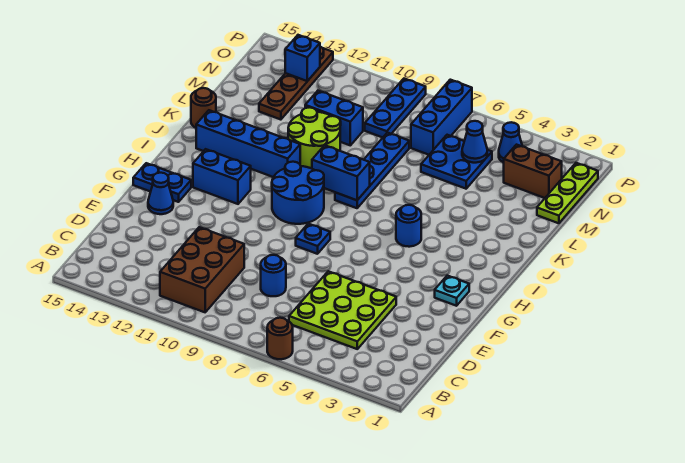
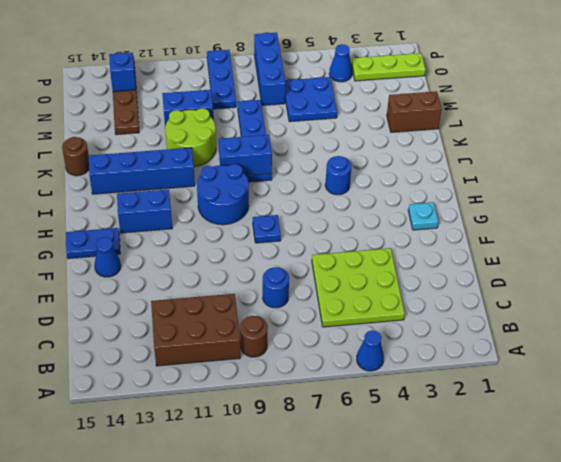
brown 1x1 round brick [267,318,293,359] -> brown 1x1 round brick moved to [240,316,268,357]
brown 2x3 brick [160,227,244,312] -> brown 2x3 brick turned to [151,294,240,366]
lime 1x3 plate [537,163,598,223] -> lime 1x3 plate turned to [351,53,426,81]
brown 1x2 brick [504,145,562,198] -> brown 1x2 brick moved to [387,91,442,132]
blue 1x1 cone [462,121,487,163] -> blue 1x1 cone moved to [357,330,384,371]

